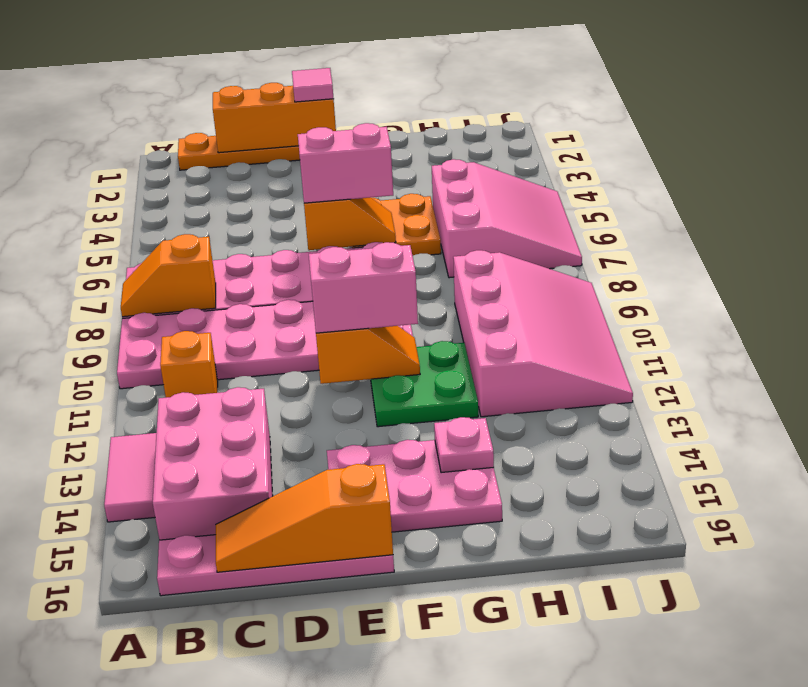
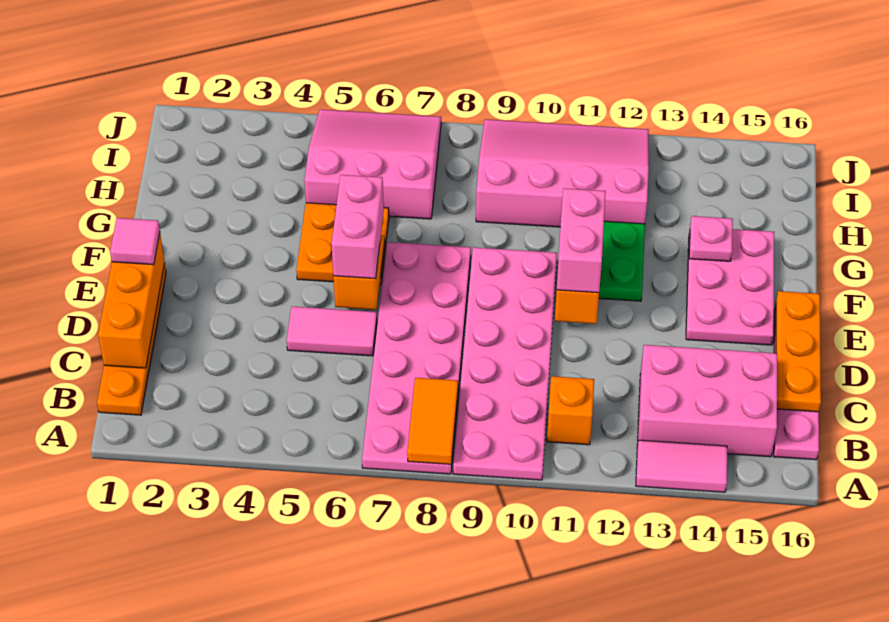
orange 1x2 slope [121,234,216,317] -> orange 1x2 tile [407,378,458,464]
orange 1x3 slope [216,464,393,572] -> orange 1x3 plate [776,291,821,412]
none -> pink 1x2 tile [287,306,377,356]

